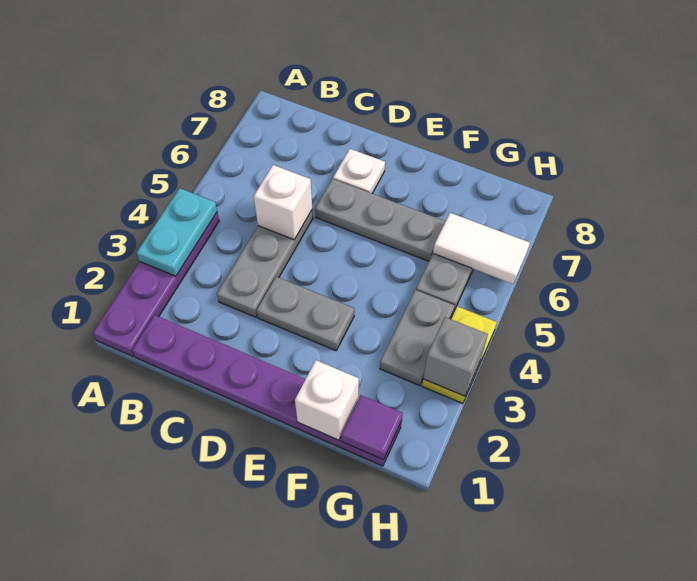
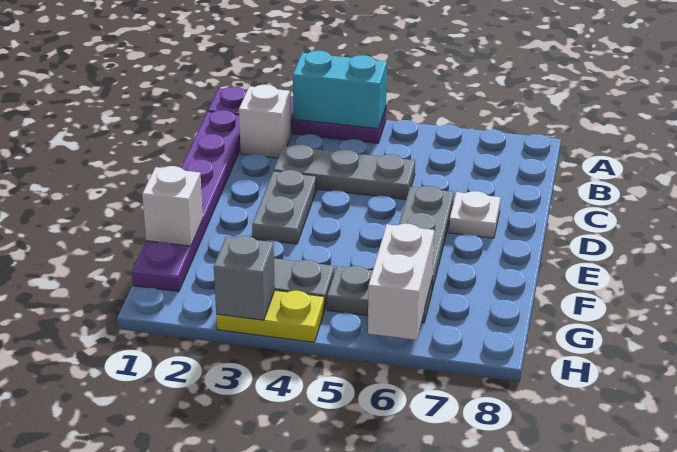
cyan 1x2 plate [137,188,217,276] -> cyan 1x2 brick [293,51,387,129]
white 1x1 brick [254,165,312,240] -> white 1x1 brick moved to [239,85,291,158]
purple 1x1 tile [341,395,403,460] -> none
white 1x2 tile [433,213,530,284] -> white 1x2 brick [368,224,434,340]

